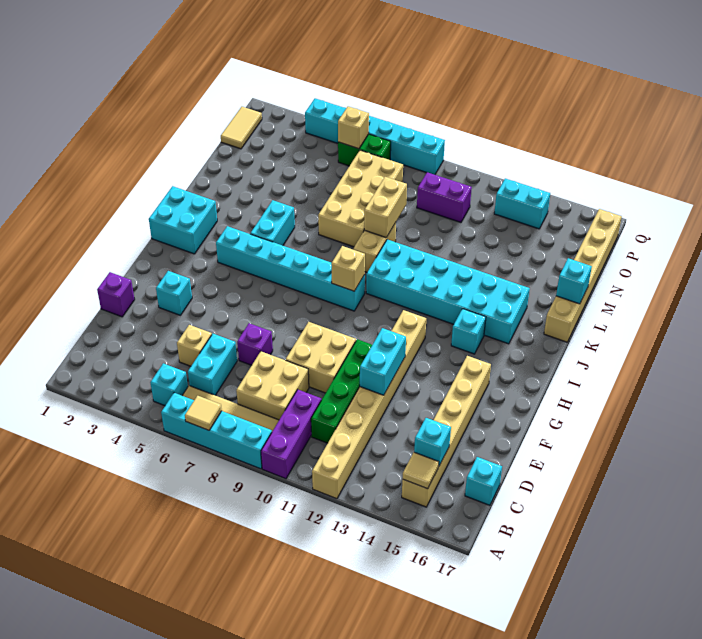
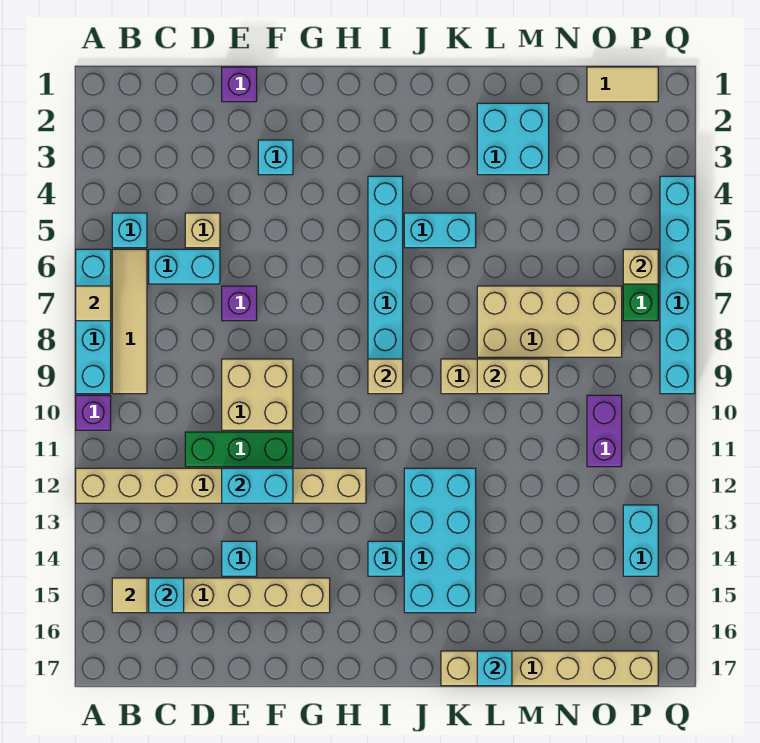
purple 1x3 brick [261,390,321,479] -> purple 1x1 brick [76,395,111,430]
tan 2x2 brick [236,351,309,420] -> none
green 1x4 brick [311,339,372,443] -> green 1x3 brick [185,432,293,467]
cyan 1x1 brick [465,457,502,505] -> cyan 1x1 brick moved to [222,541,257,576]
cyan 2x2 brick [149,186,217,254] -> cyan 2x2 brick moved to [477,103,549,175]
cyan 2x6 brick [366,239,530,344] -> cyan 2x4 brick [404,468,476,613]

